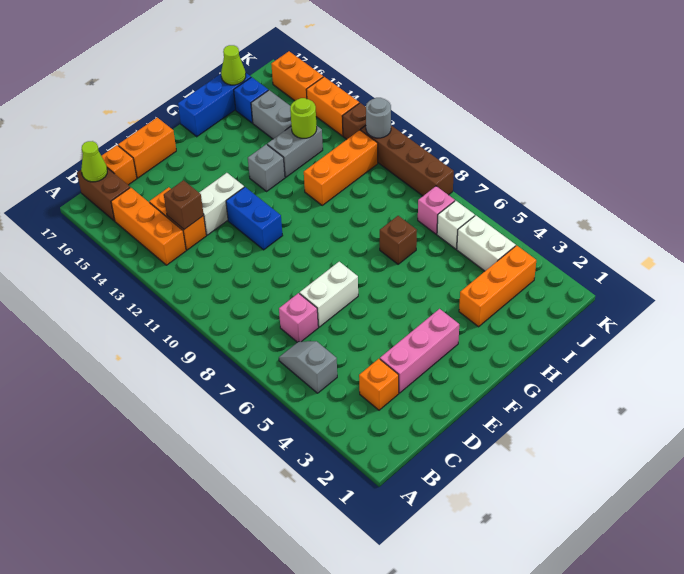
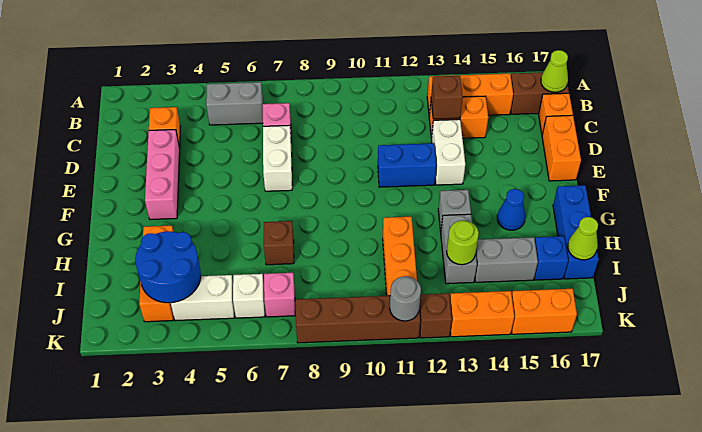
grey 1x2 slope [279,341,337,393] -> grey 1x2 brick [206,82,263,125]
none -> blue 1x1 cone [497,189,525,230]
none -> blue 2x2 round brick [135,231,201,303]

